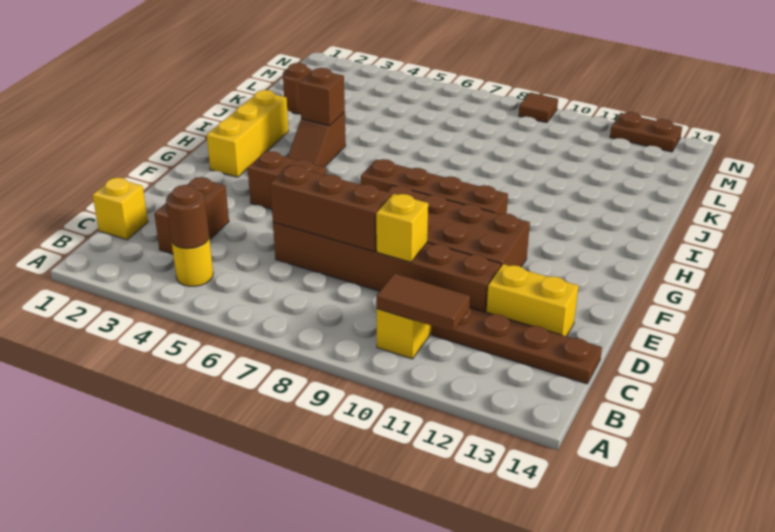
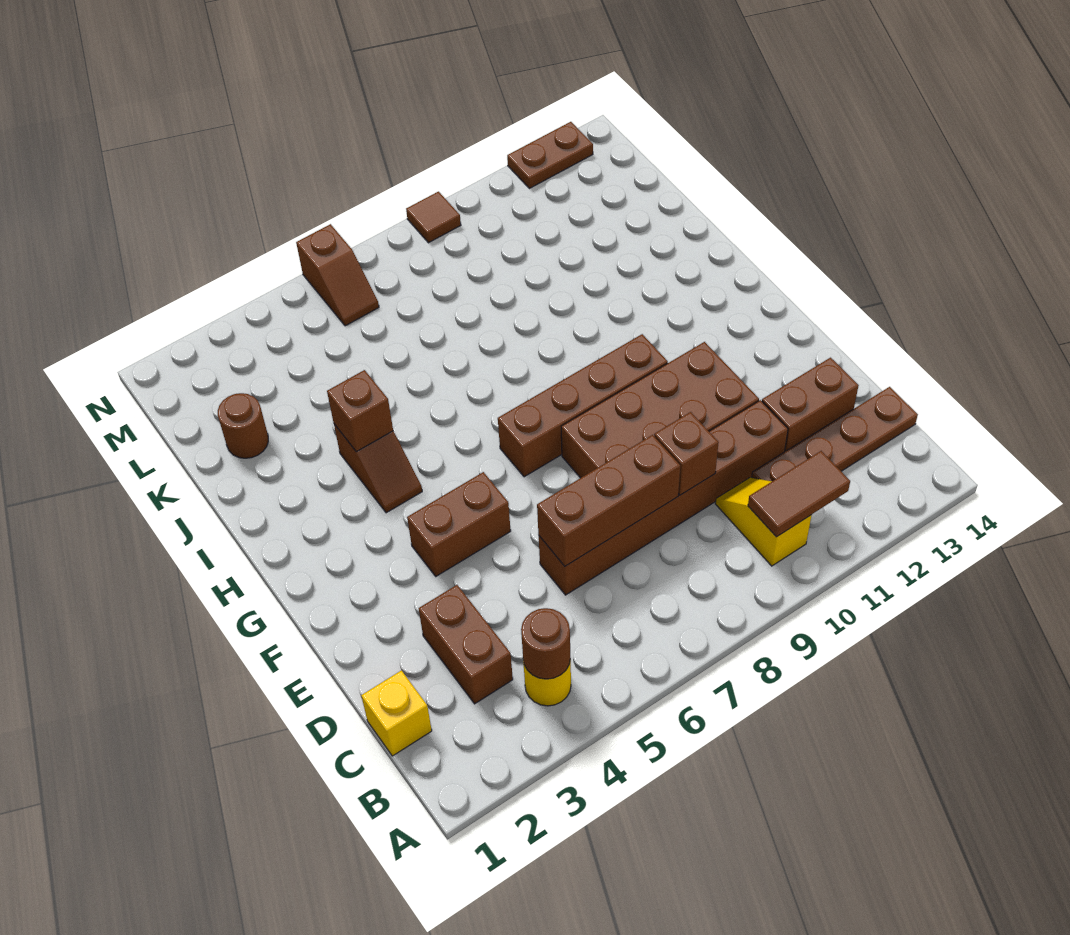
yellow 1x1 brick [376,194,428,262] -> brown 1x1 brick [654,412,719,495]
yellow 1x2 brick [487,264,579,336] -> brown 1x2 brick [762,358,859,451]
yellow 1x3 brick [207,90,289,177] -> none
none -> brown 1x2 slope [296,224,379,326]

